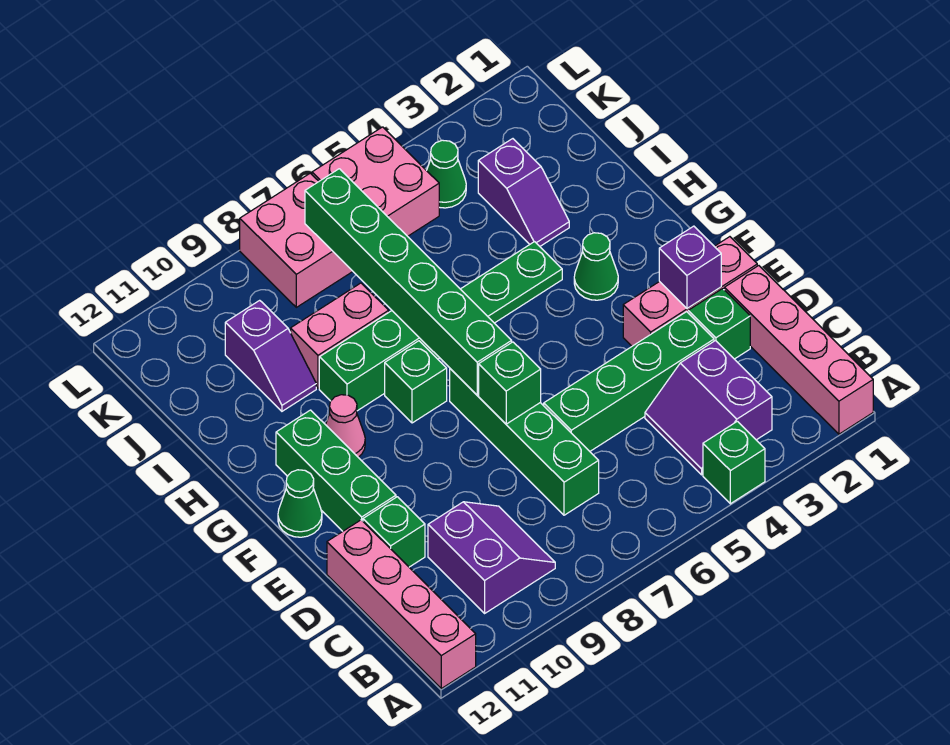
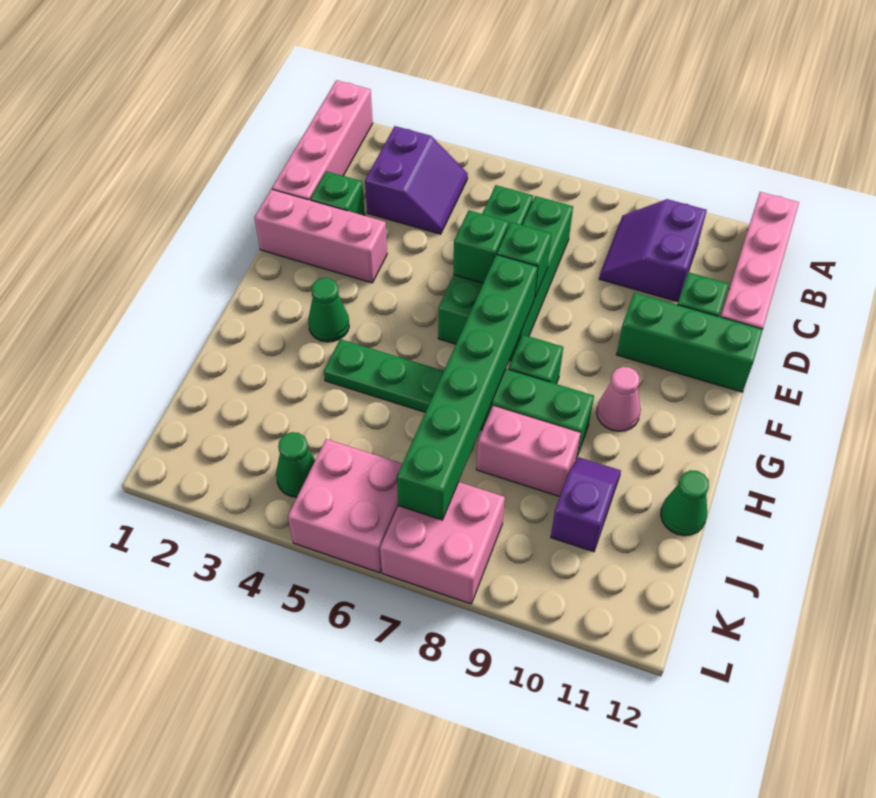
green 1x1 brick [703,421,765,504] -> green 1x1 brick moved to [453,210,509,283]
green 1x4 brick [544,312,714,451] -> green 1x4 brick turned to [438,185,533,344]
purple 1x1 brick [659,226,721,308] -> none
green 1x3 brick [276,410,396,531] -> green 1x3 brick turned to [616,293,763,392]
green 1x1 cone [278,470,322,537] -> green 1x1 cone moved to [661,470,709,536]
purple 1x2 slope [478,139,569,246] -> none

